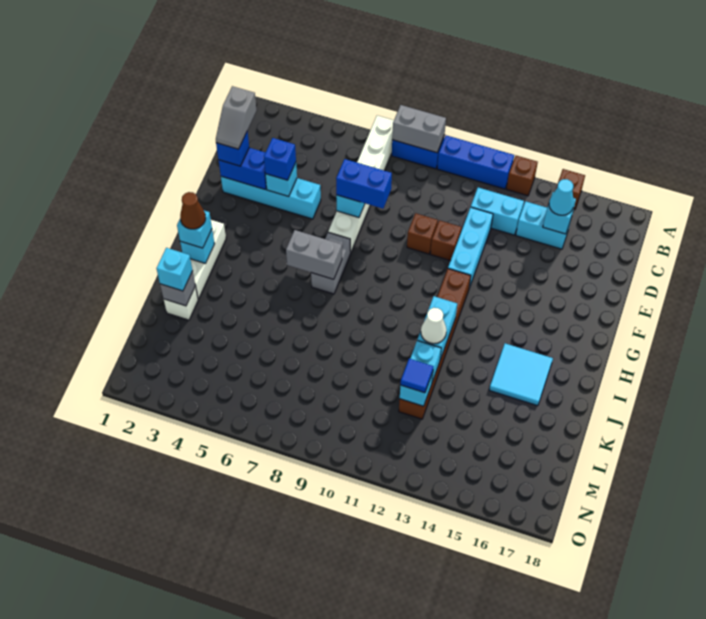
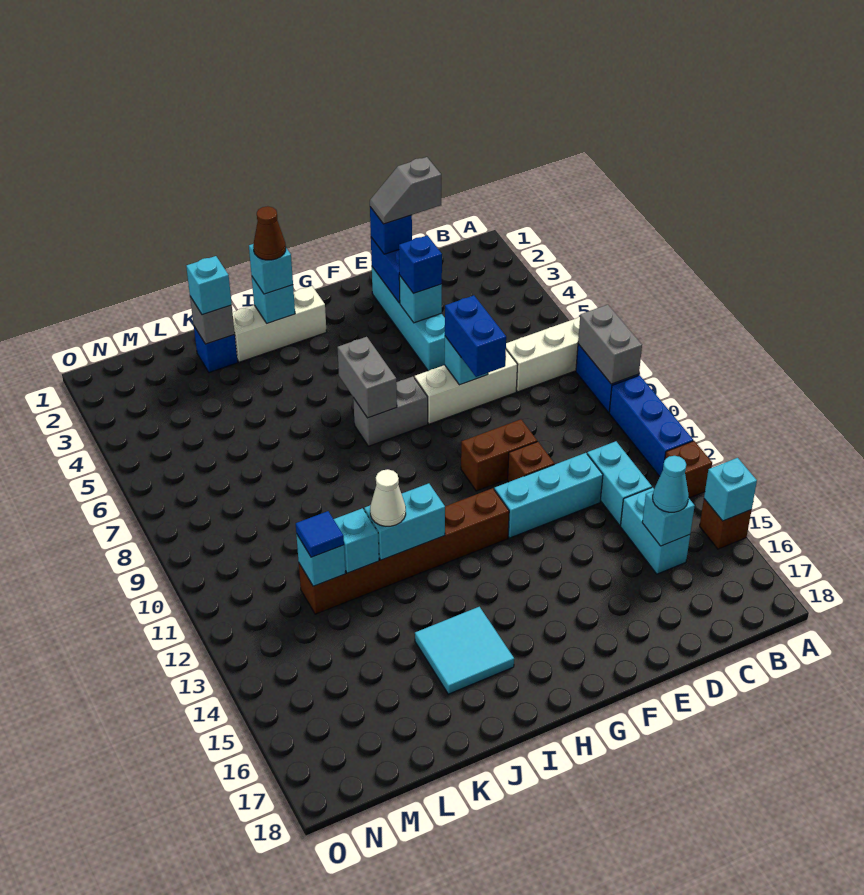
none -> cyan 1x1 brick [704,458,757,521]
brown 1x1 brick [407,213,438,254] -> brown 1x2 brick [461,419,537,491]
white 1x1 brick [164,286,198,320] -> blue 1x1 brick [194,327,238,373]

